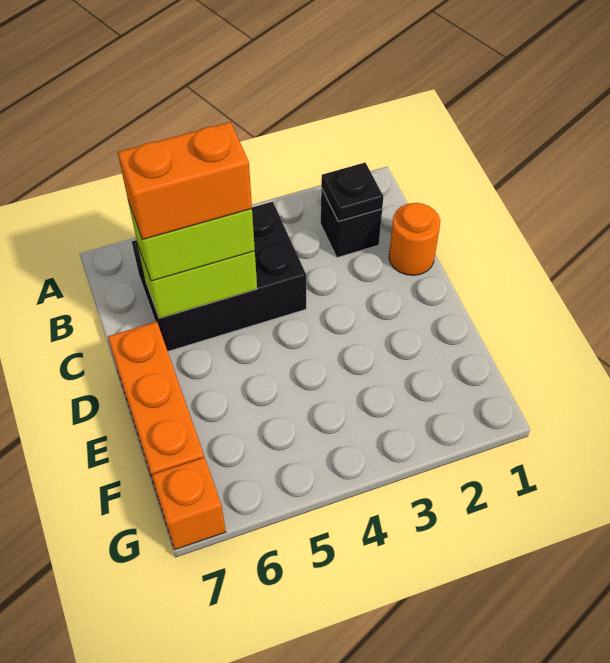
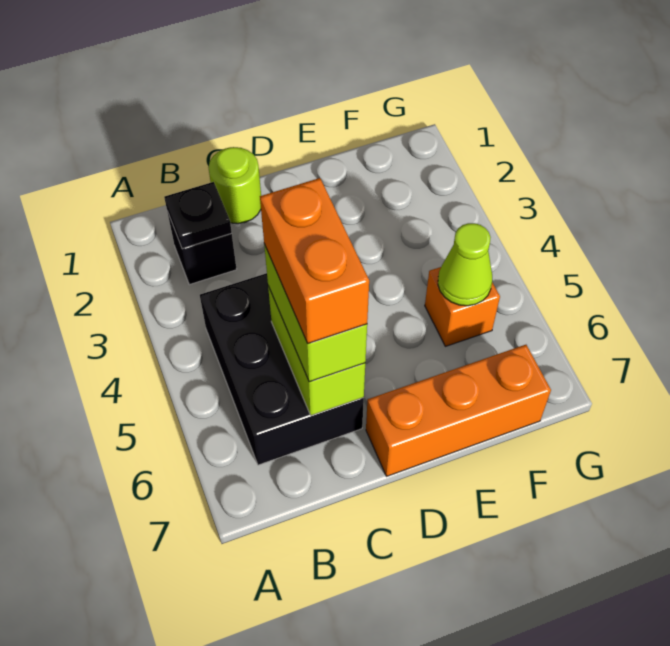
orange 1x1 round brick [389,203,440,275] -> lime 1x1 round brick [208,147,261,224]
none -> lime 1x1 cone [438,223,492,306]
orange 1x1 brick [152,457,226,550] -> orange 1x1 brick moved to [425,267,500,346]

